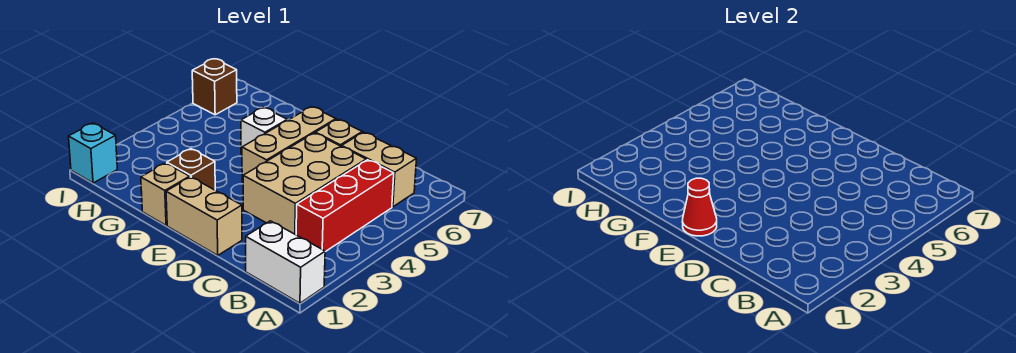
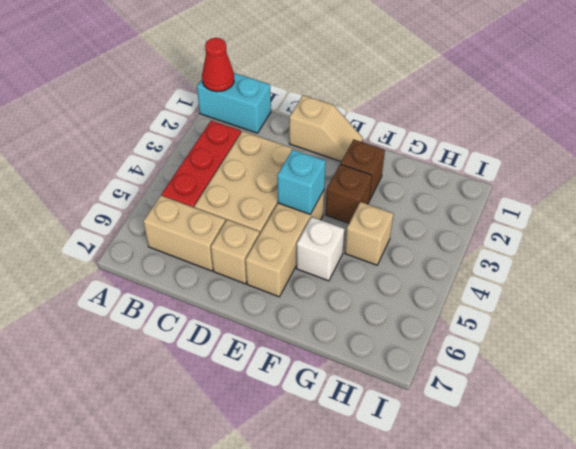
white 1x2 brick [246,221,325,303] -> cyan 1x2 brick [197,73,271,133]
tan 1x2 brick [166,177,242,255] -> tan 1x2 slope [289,95,363,161]
red 1x1 cone [682,178,717,236] -> red 1x1 cone moved to [202,38,234,92]
tan 1x1 brick [141,163,190,225] -> tan 1x1 brick moved to [345,202,393,265]
cyan 1x1 brick [69,123,117,183] -> cyan 1x1 brick moved to [277,149,326,214]
brown 1x1 brick [192,59,237,115] -> brown 1x1 brick moved to [325,164,372,223]

